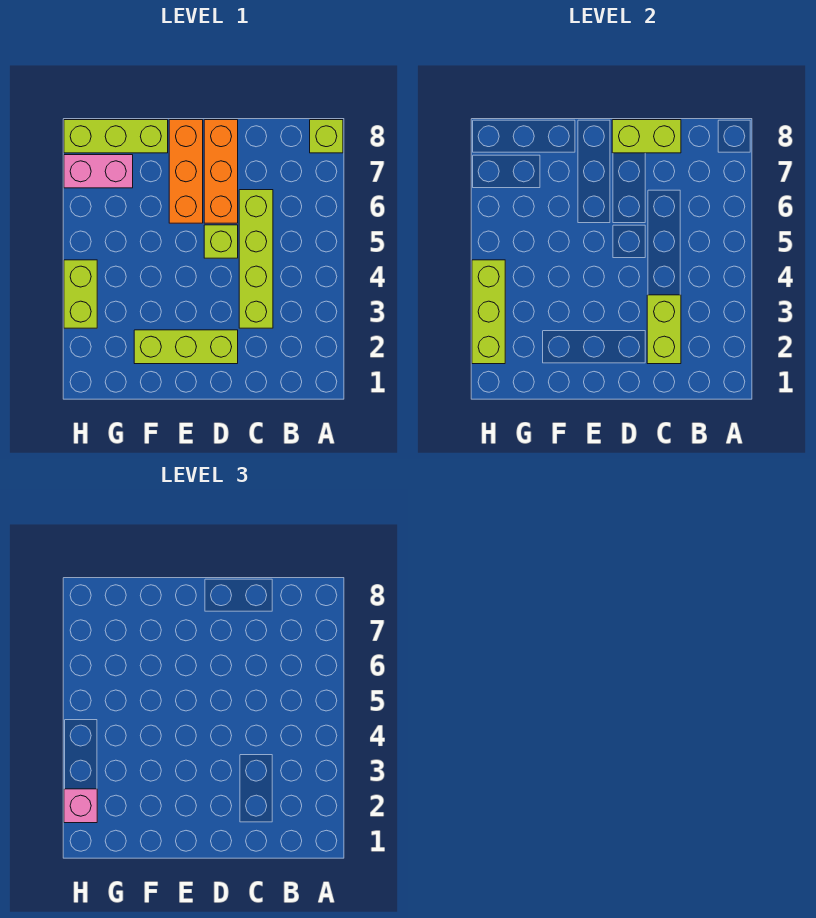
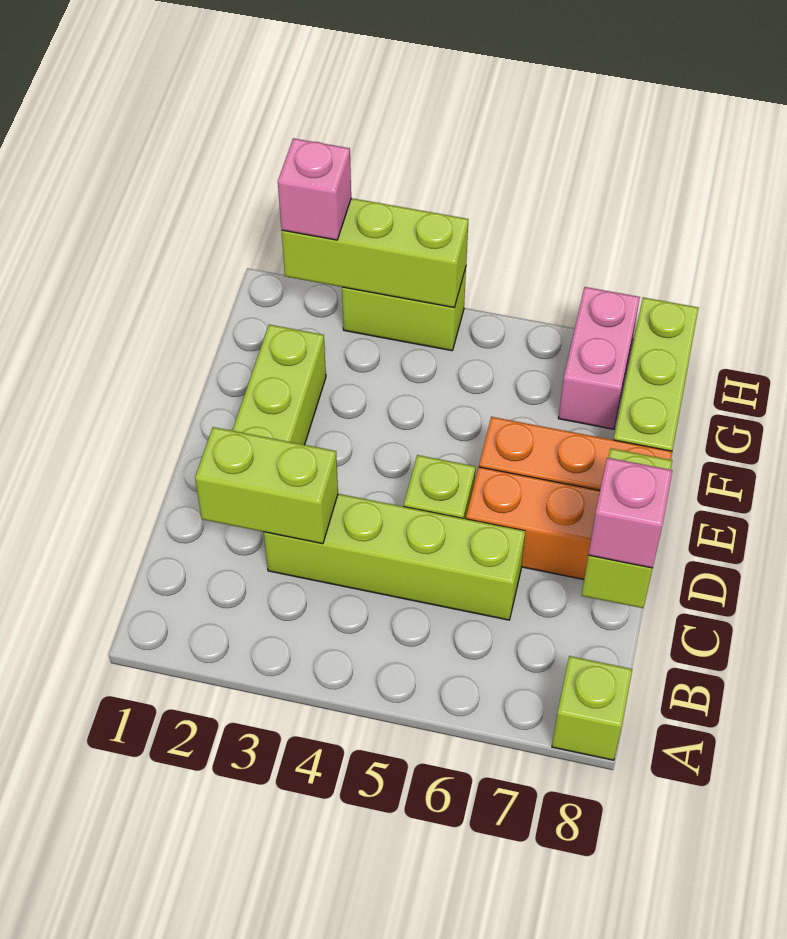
none -> pink 1x1 brick [588,458,672,568]

